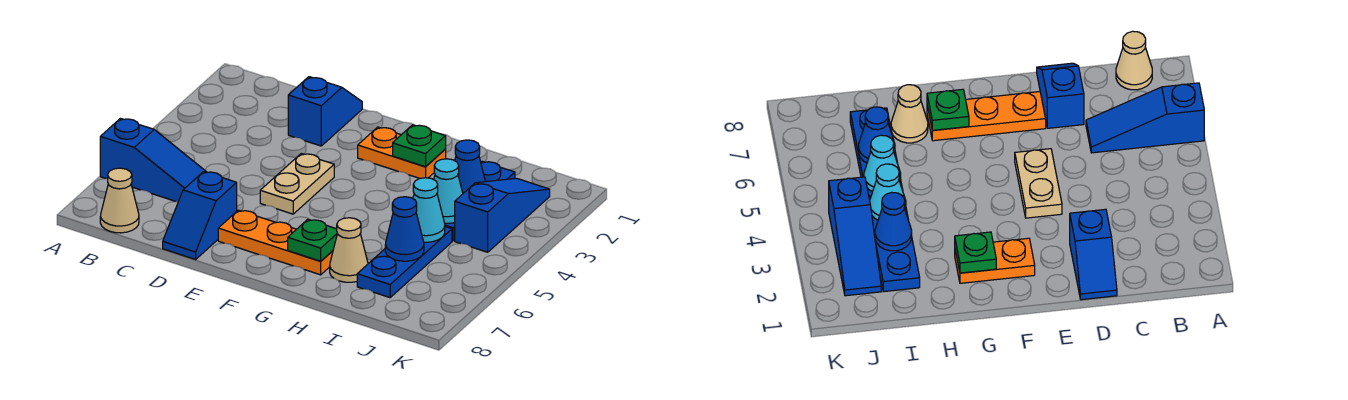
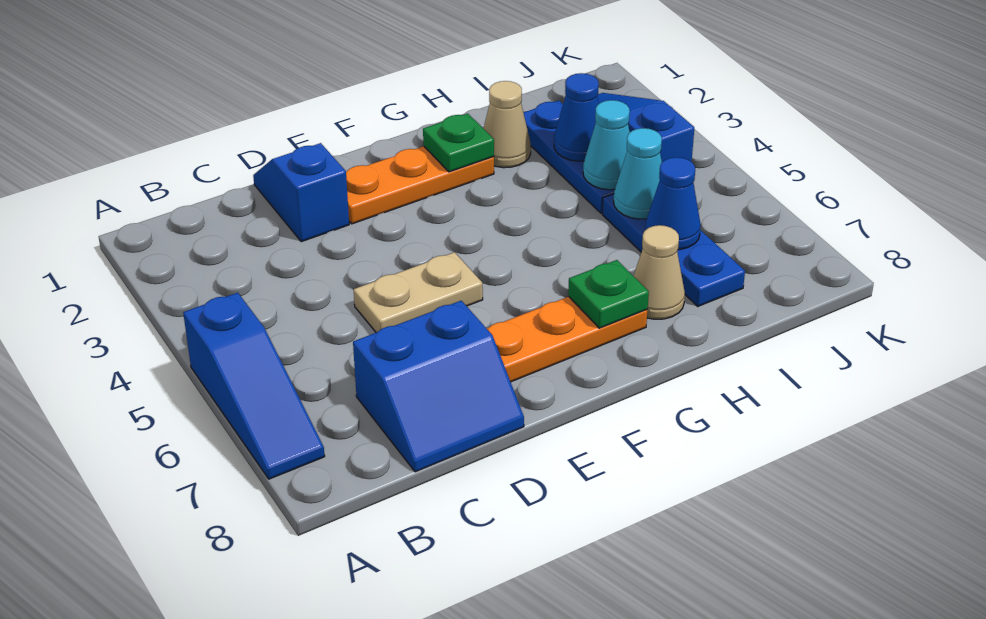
blue 1x3 slope [100,119,207,202] -> blue 1x3 slope turned to [183,293,325,479]
tan 1x1 cone [100,168,139,233] -> tan 1x1 cone moved to [483,81,531,168]
blue 1x2 slope [163,172,237,259] -> blue 2x2 slope [353,301,524,472]
tan 1x2 plate [260,154,334,214] -> tan 1x2 plate turned to [354,252,483,333]
orange 1x2 plate [358,127,446,179] -> orange 1x3 plate [346,146,494,224]

